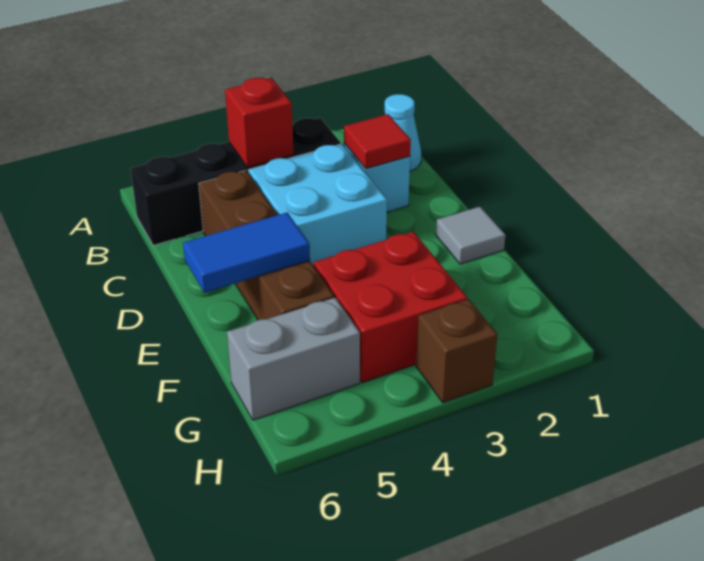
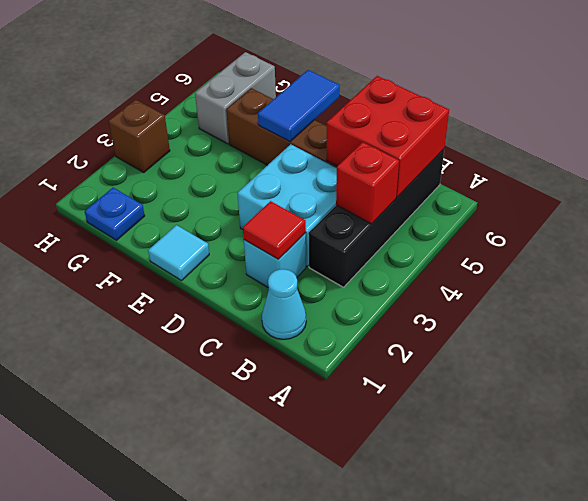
grey 1x1 tile [436,207,505,264] -> cyan 1x1 tile [148,225,209,281]
red 2x2 brick [314,231,467,383] -> red 2x2 brick moved to [326,76,449,197]
none -> blue 1x1 plate [84,188,145,240]

